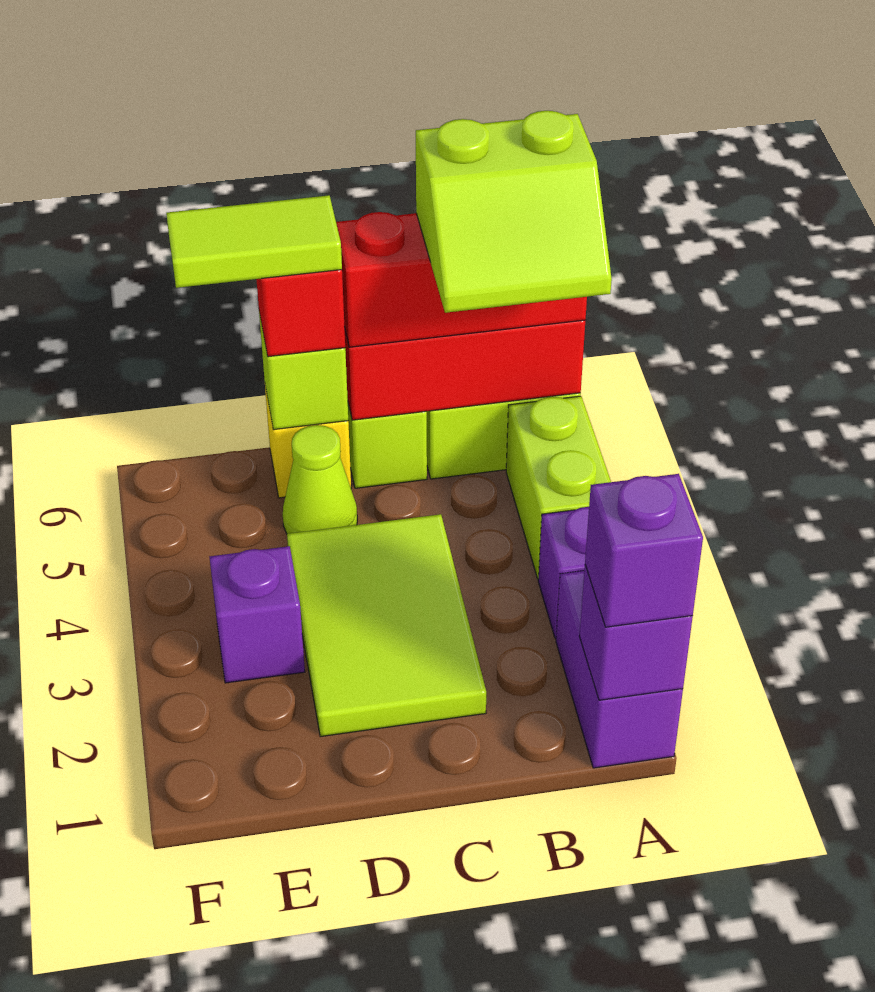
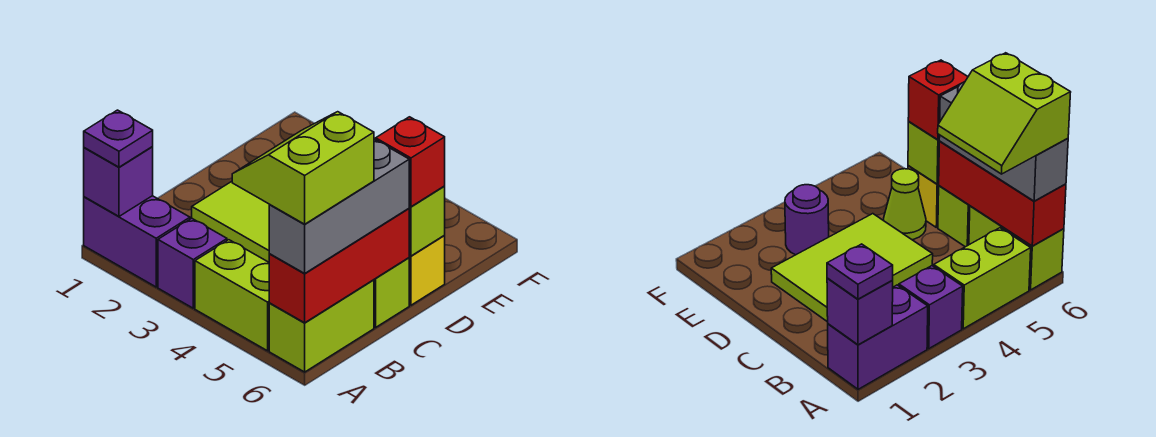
purple 1x1 brick [585,474,703,627] -> purple 1x1 plate [84,110,153,167]
red 1x3 brick [336,212,587,347] -> grey 1x3 brick [269,139,409,273]
lime 1x2 tile [166,195,342,288] -> none
purple 1x1 brick [210,546,305,683] -> purple 1x1 round brick [785,185,829,255]

